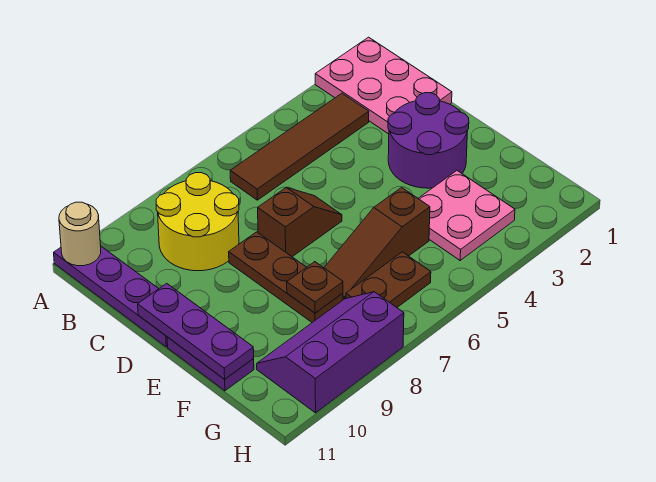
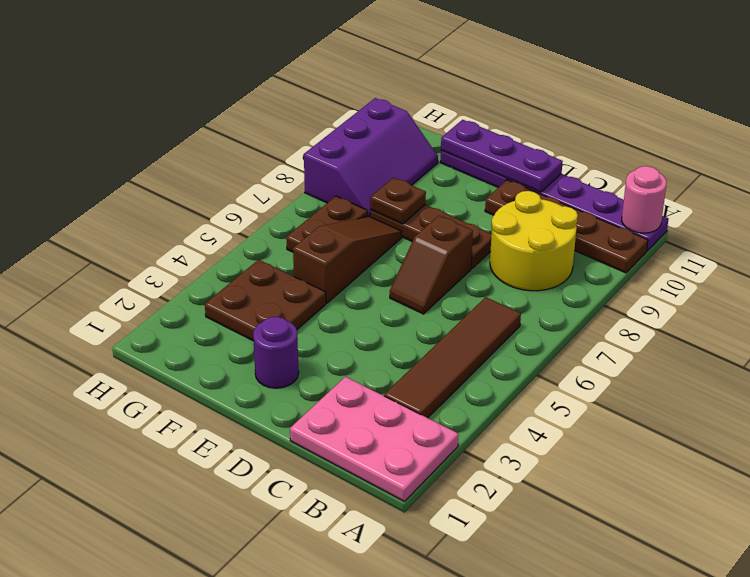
none -> brown 1x4 plate [485,180,648,273]
tan 1x1 round brick [59,202,101,266] -> pink 1x1 round brick [622,166,667,233]
purple 2x2 round brick [388,93,469,188] -> purple 1x1 round brick [253,317,299,388]
pink 2x2 plate [418,171,515,260] -> brown 2x2 plate [205,260,326,341]

